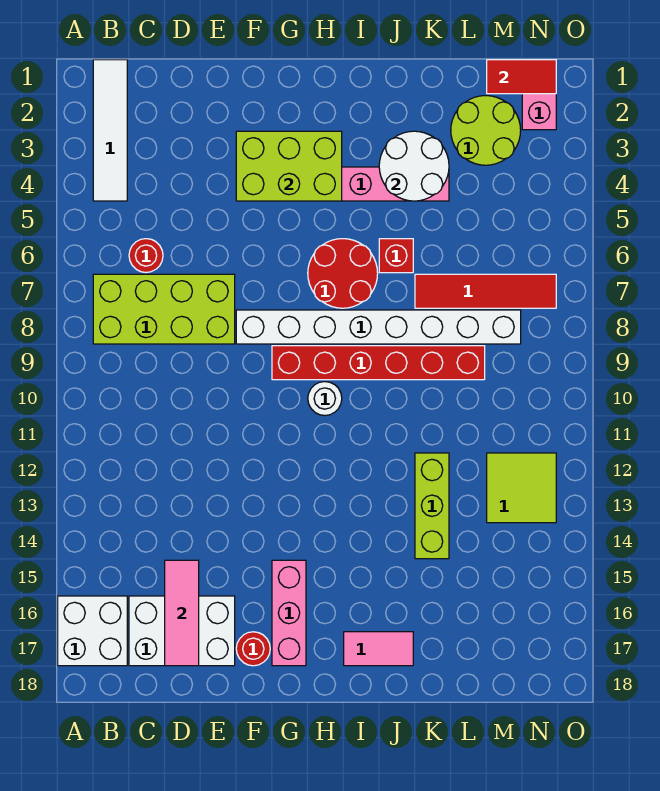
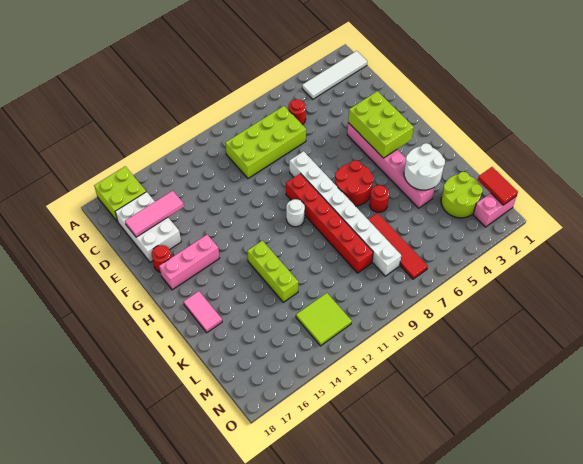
white 2x2 brick [58,596,127,666] -> lime 2x2 brick [94,166,146,222]
lime 2x4 brick [93,274,235,344] -> lime 2x4 brick turned to [225,106,306,178]
red 1x1 brick [379,239,413,273] -> red 1x1 round brick [370,185,389,212]
lime 1x3 brick [415,453,449,559] -> lime 1x3 brick turned to [247,241,298,302]

